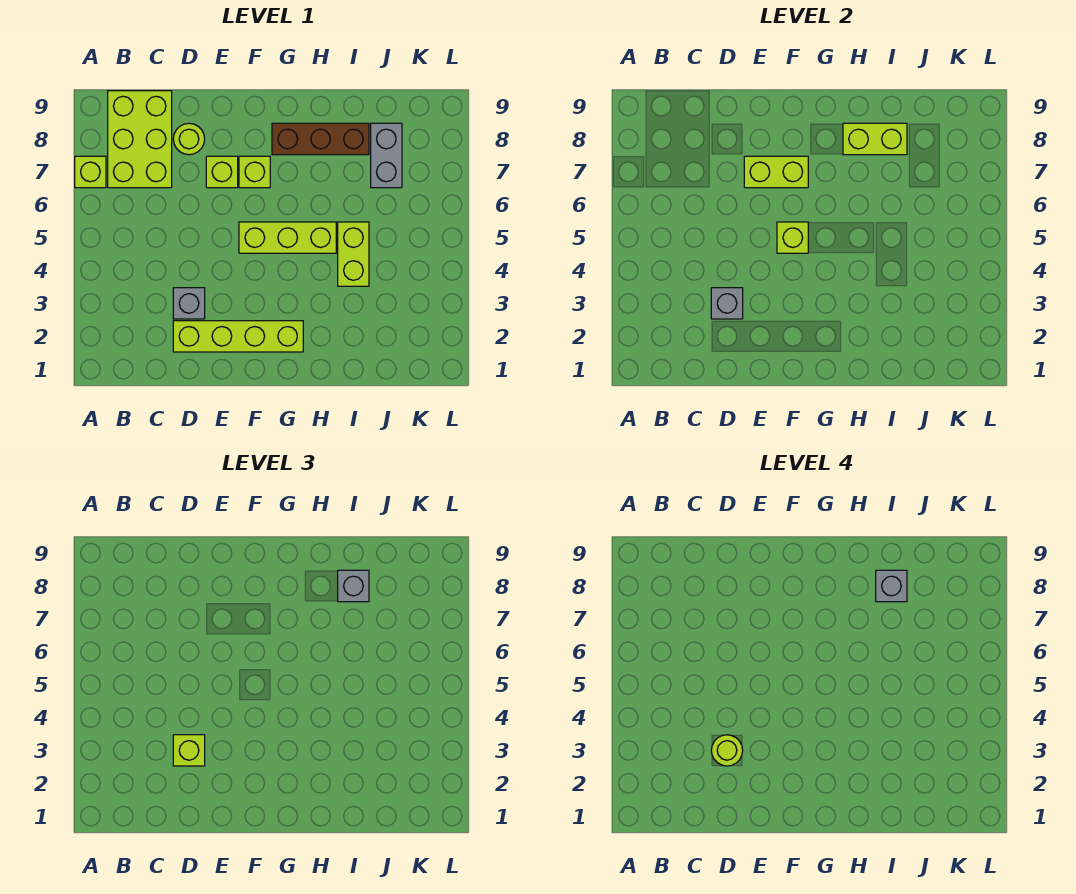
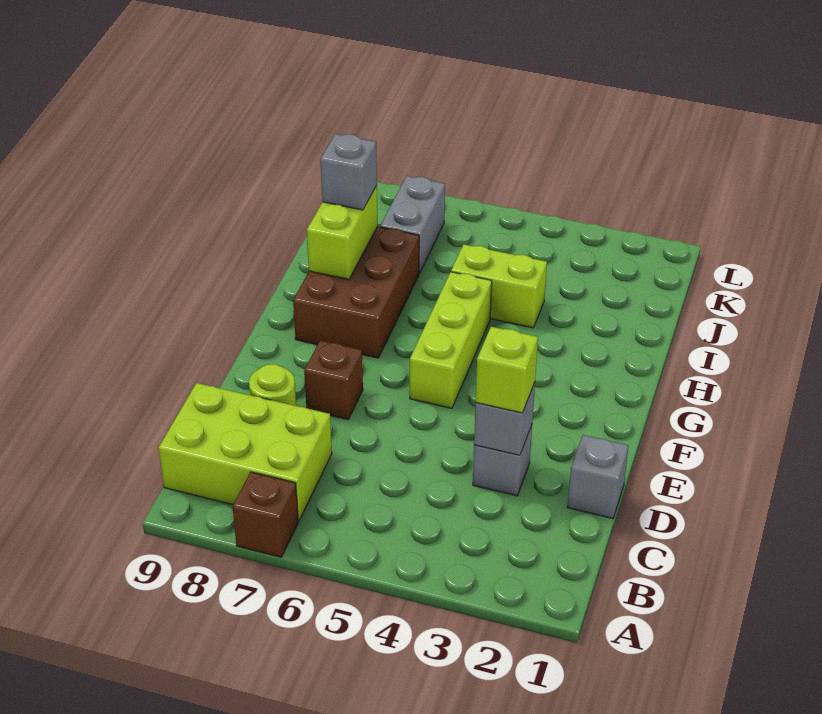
lime 1x1 brick [75,156,106,188] -> brown 1x1 brick [232,472,298,557]
lime 1x4 brick [173,321,303,352] -> none
lime 1x1 round brick [711,735,743,766] -> none
lime 1x1 brick [206,156,238,188] -> brown 1x1 brick [304,341,363,420]
lime 1x2 brick [744,156,808,188] -> none
lime 1x1 brick [777,222,808,253] -> none
lime 1x1 brick [239,156,270,188] -> none
brown 1x3 brick [272,123,369,155] -> brown 2x3 brick [293,227,419,358]
grey 1x1 brick [876,570,907,602] -> grey 1x1 brick moved to [567,435,629,518]
grey 1x2 brick [371,123,402,188] -> grey 1x2 brick turned to [380,176,445,273]

